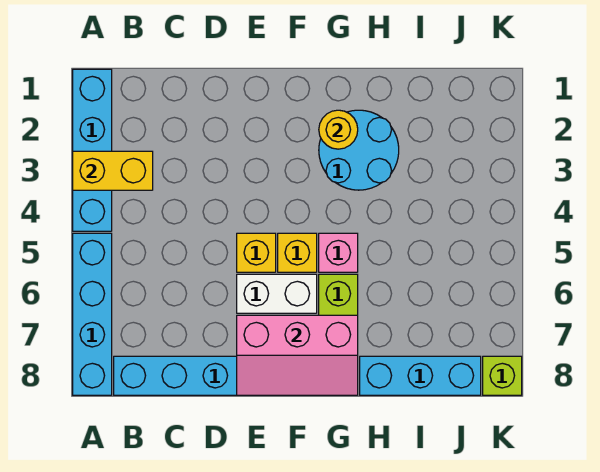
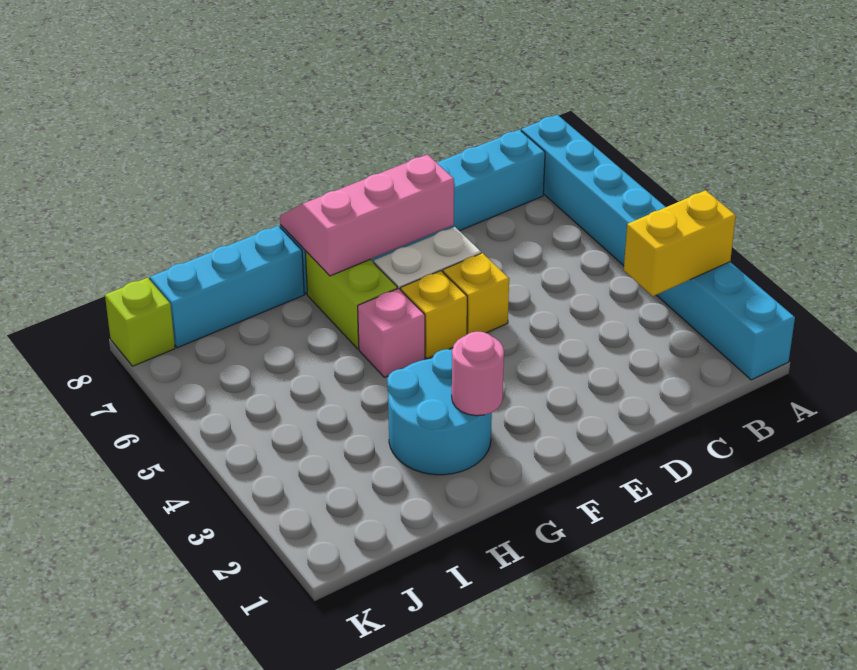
yellow 1x1 round brick [319,110,358,149] -> pink 1x1 round brick [452,332,504,416]

